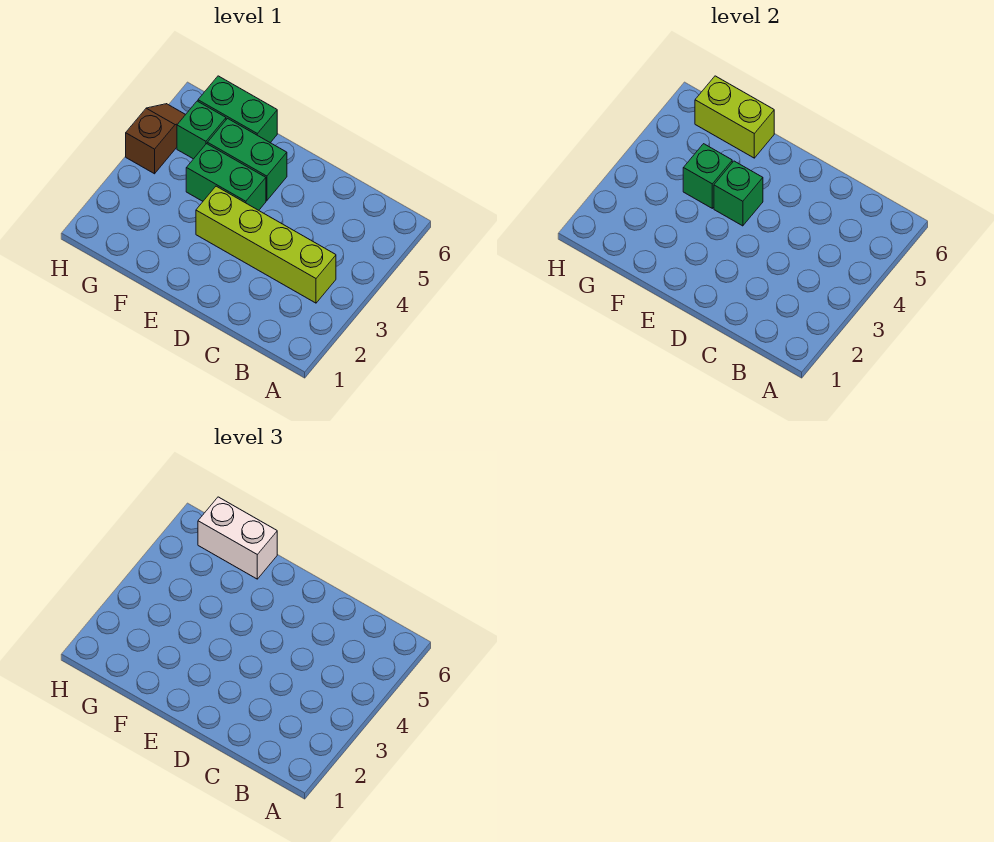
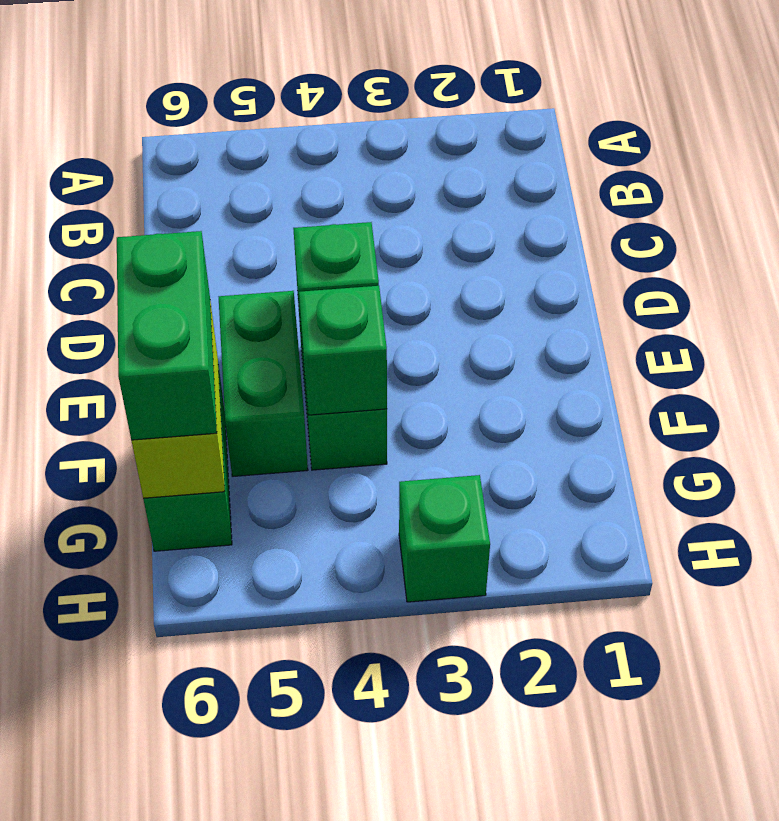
lime 1x4 brick [196,186,336,303] -> none
white 1x2 brick [198,497,277,579] -> green 1x2 brick [117,231,217,440]
green 1x1 brick [177,101,226,159] -> green 1x1 brick moved to [399,475,490,602]
brown 1x2 slope [126,104,186,174] -> none

